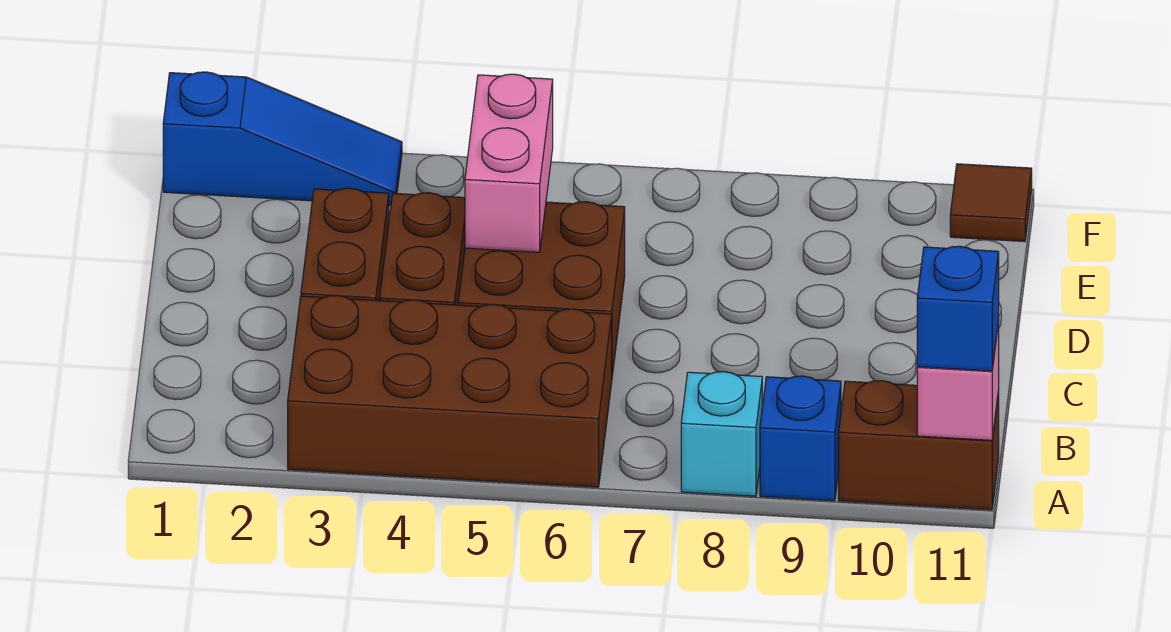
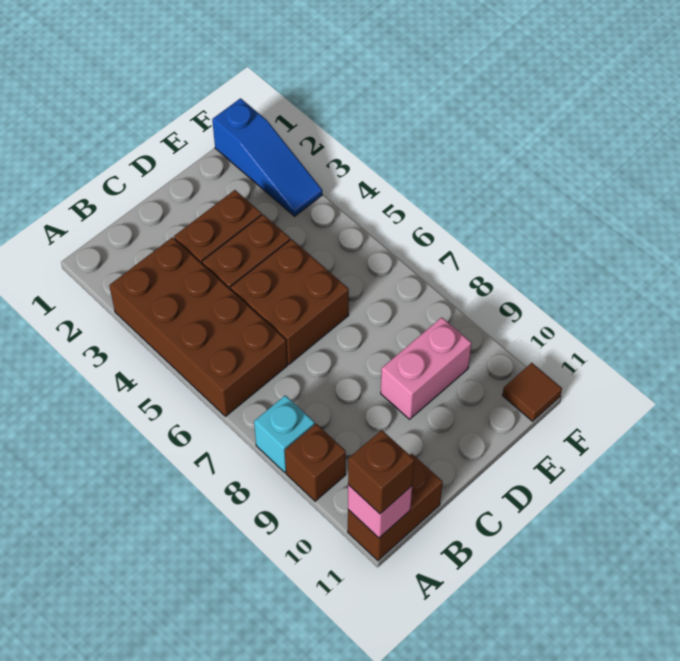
blue 1x1 brick [760,376,841,501] -> brown 1x1 brick [285,424,346,501]
brown 1x2 brick [839,381,999,510] -> brown 1x2 brick turned to [348,453,443,561]
blue 1x1 brick [917,246,999,371] -> brown 1x1 brick [348,430,414,514]
pink 1x2 brick [465,74,553,252] -> pink 1x2 brick moved to [381,317,472,419]

